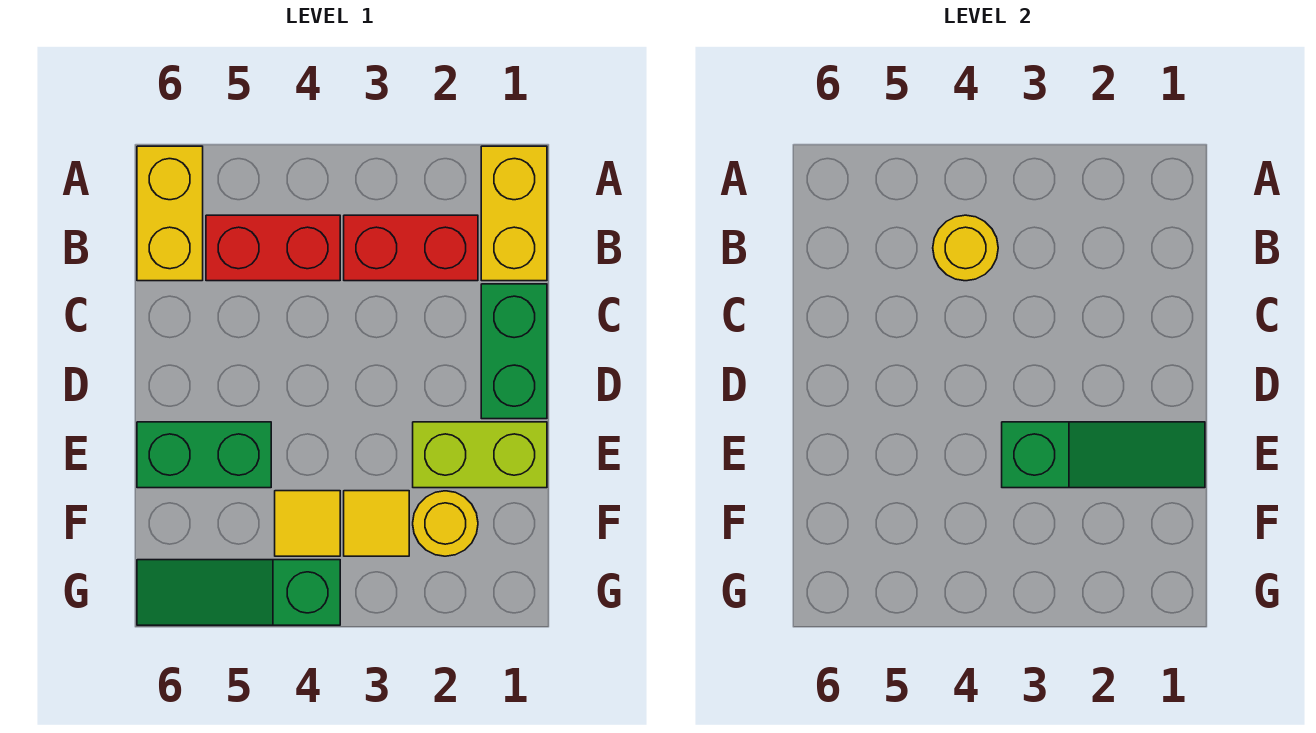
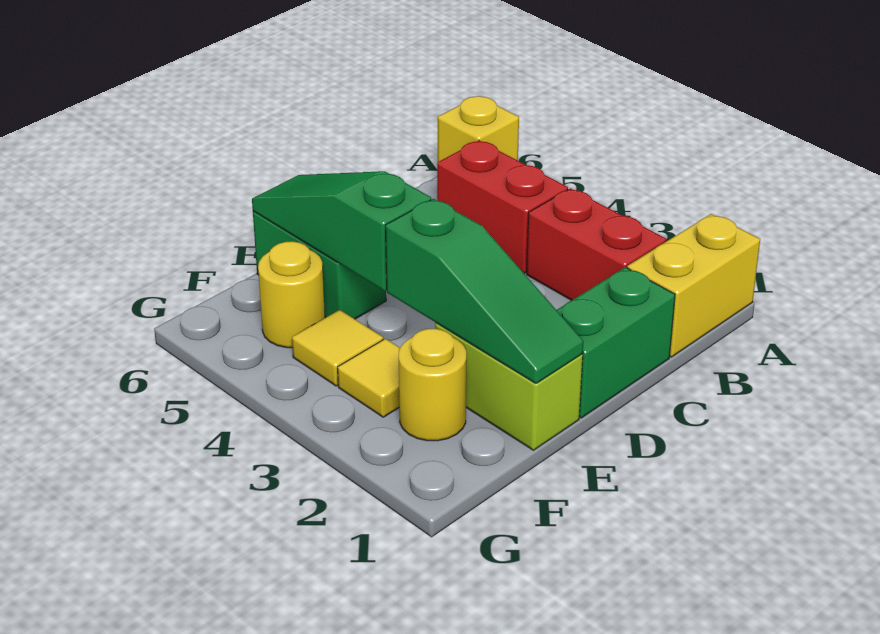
yellow 1x2 brick [137,146,203,281] -> yellow 1x1 brick [438,96,519,162]
yellow 1x1 round brick [933,215,998,281] -> yellow 1x1 round brick moved to [258,241,325,348]
green 1x3 slope [137,560,340,625] -> green 1x3 slope moved to [252,171,431,291]

